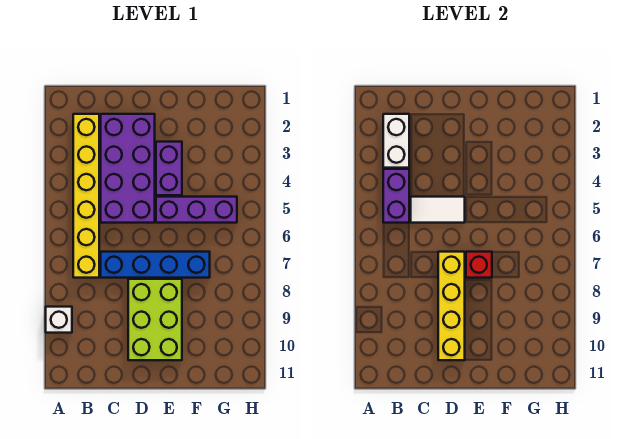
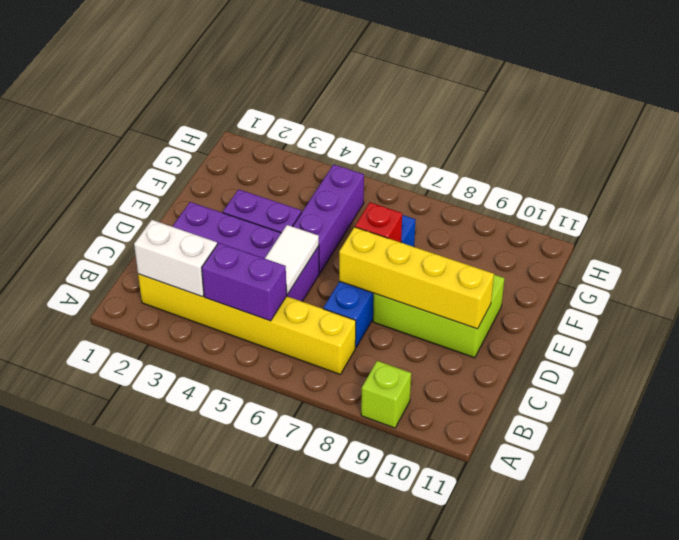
white 1x1 brick [46,307,72,333] -> lime 1x1 brick [361,361,411,428]

